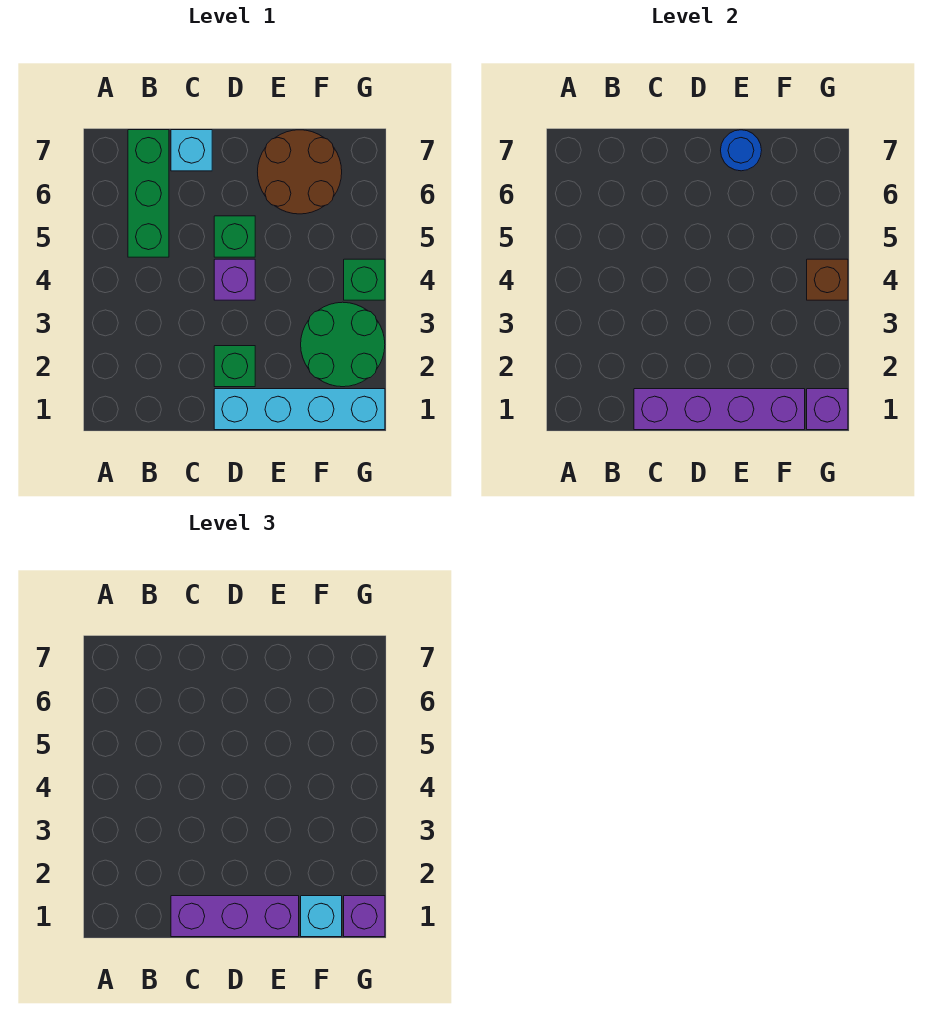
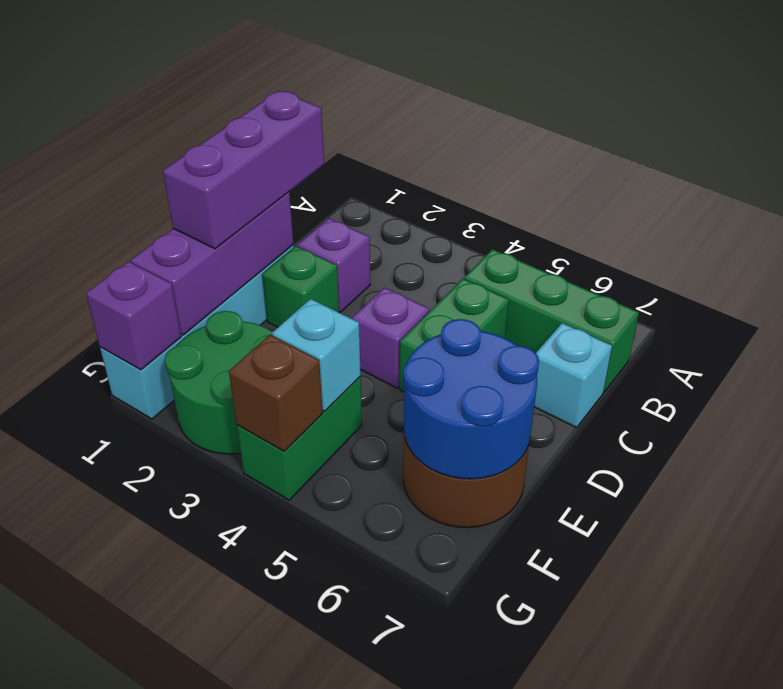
purple 1x4 brick [634,389,805,430] -> purple 1x3 brick [131,192,294,335]
green 1x1 brick [214,216,255,257] -> green 1x2 brick [400,279,509,392]
blue 1x1 round brick [721,130,762,171] -> blue 2x2 round brick [403,319,539,479]
cyan 1x1 brick [301,896,342,937] -> cyan 1x1 brick moved to [272,299,361,411]
purple 1x1 brick [344,896,385,937] -> purple 1x1 brick moved to [297,219,370,312]
green 1x1 brick [344,259,385,300] -> green 1x2 brick [237,377,362,500]

